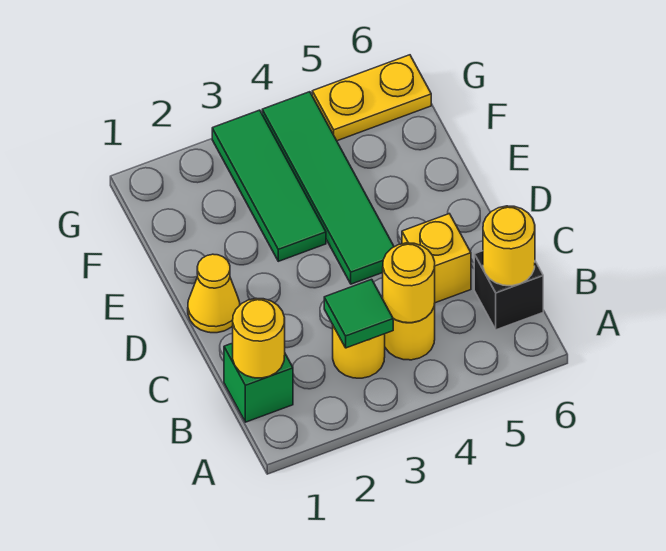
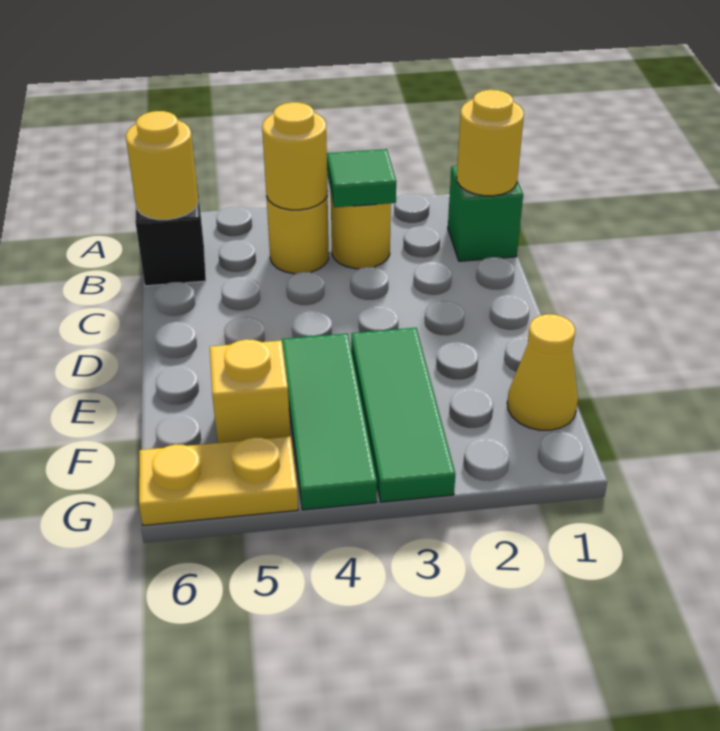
yellow 1x1 brick [402,214,471,303] -> yellow 1x1 brick moved to [210,339,290,443]
yellow 1x1 cone [188,254,240,333] -> yellow 1x1 cone moved to [507,314,578,430]
green 1x4 tile [262,92,394,284] -> green 1x3 tile [282,333,377,510]

